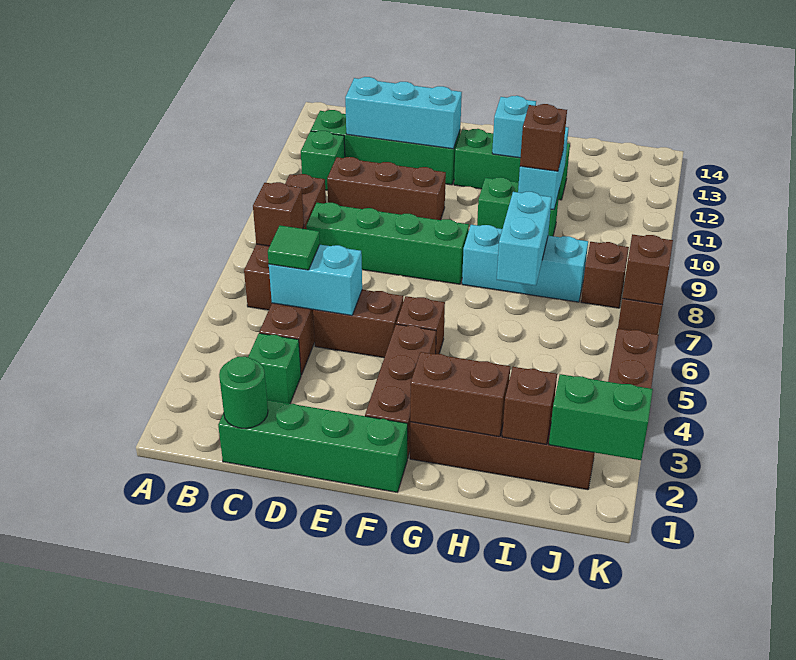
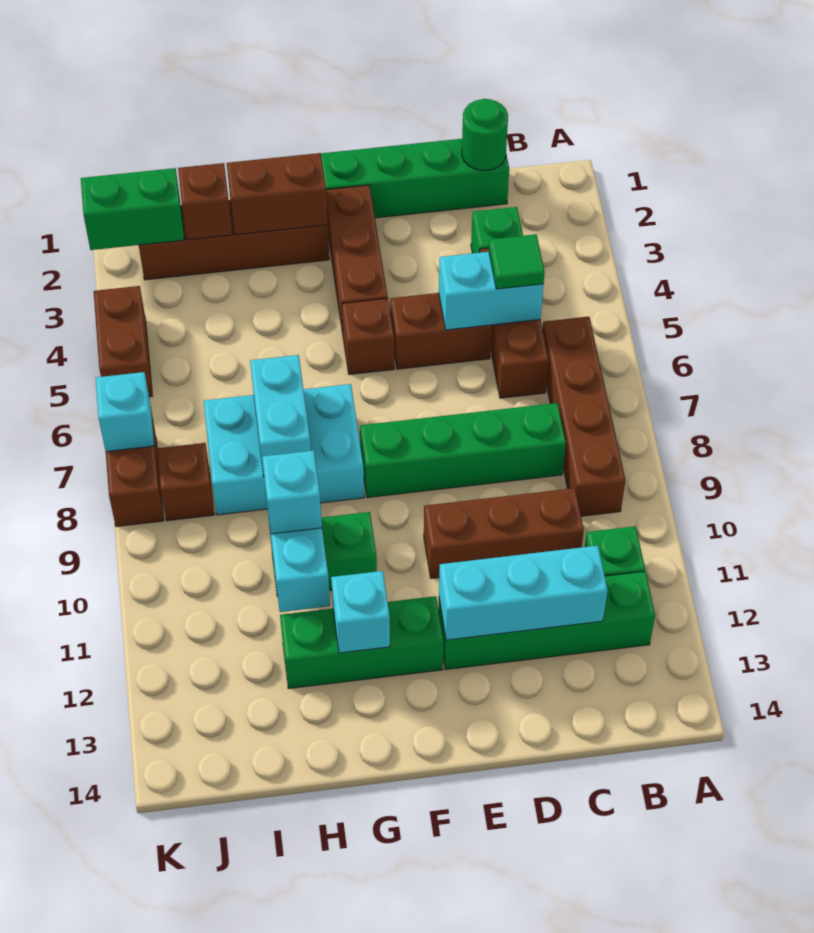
brown 1x1 brick [253,182,304,246] -> none
cyan 1x3 brick [462,225,588,302] -> cyan 2x3 brick [204,384,364,515]
brown 1x1 brick [520,104,567,171] -> cyan 1x1 brick [262,451,322,534]
brown 1x1 brick [622,234,673,305] -> cyan 1x1 brick [96,372,154,452]

